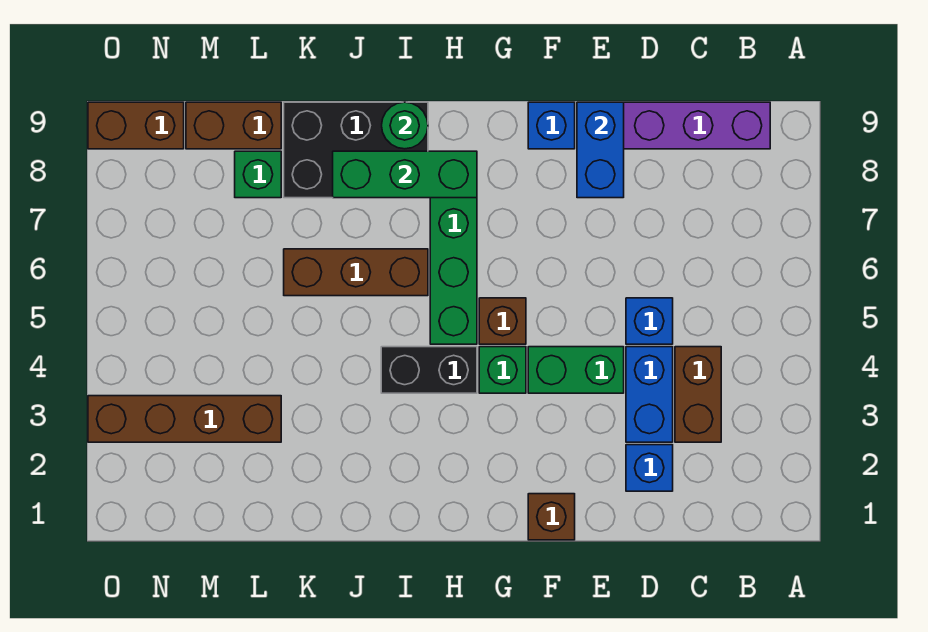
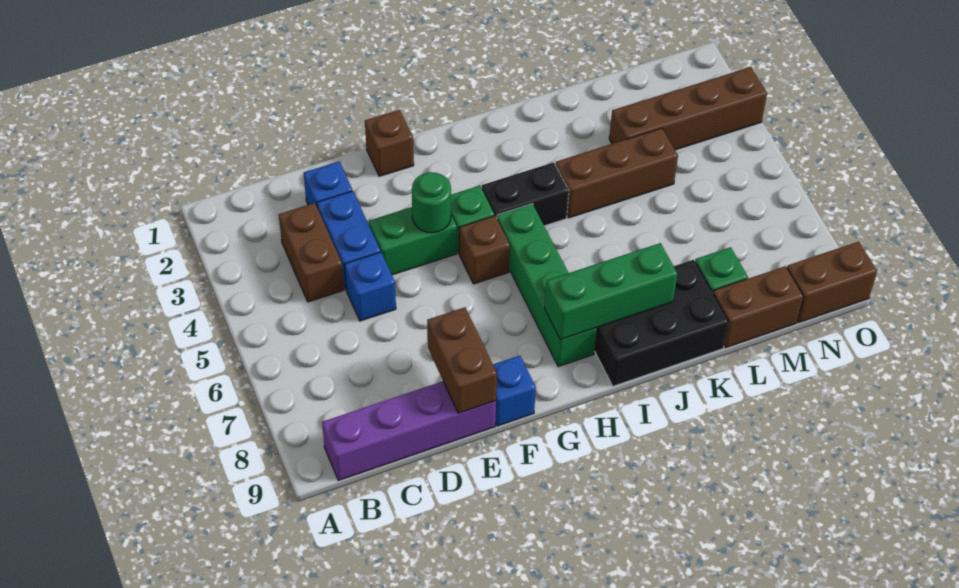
blue 1x2 brick [577,102,624,198] -> brown 1x2 brick [427,307,497,413]
brown 1x3 brick [284,249,428,296] -> brown 1x3 brick moved to [555,128,678,218]
green 1x1 round brick [382,102,428,149] -> green 1x1 round brick moved to [412,172,451,233]

